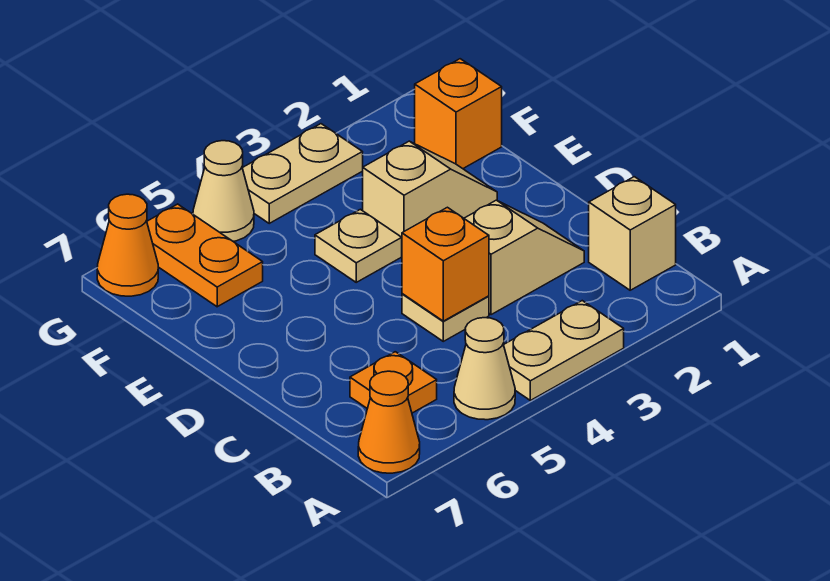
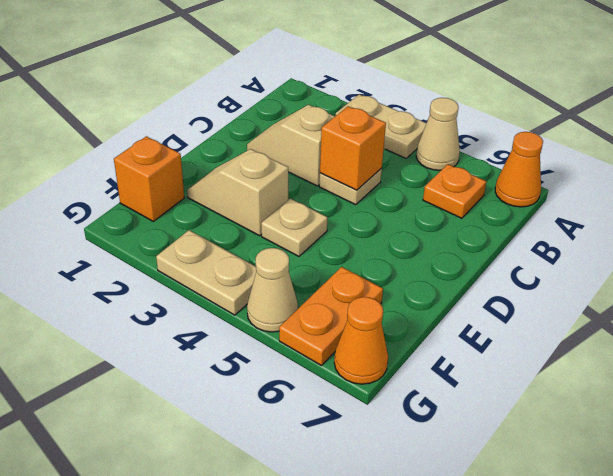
tan 1x1 brick [589,177,676,290] -> none

